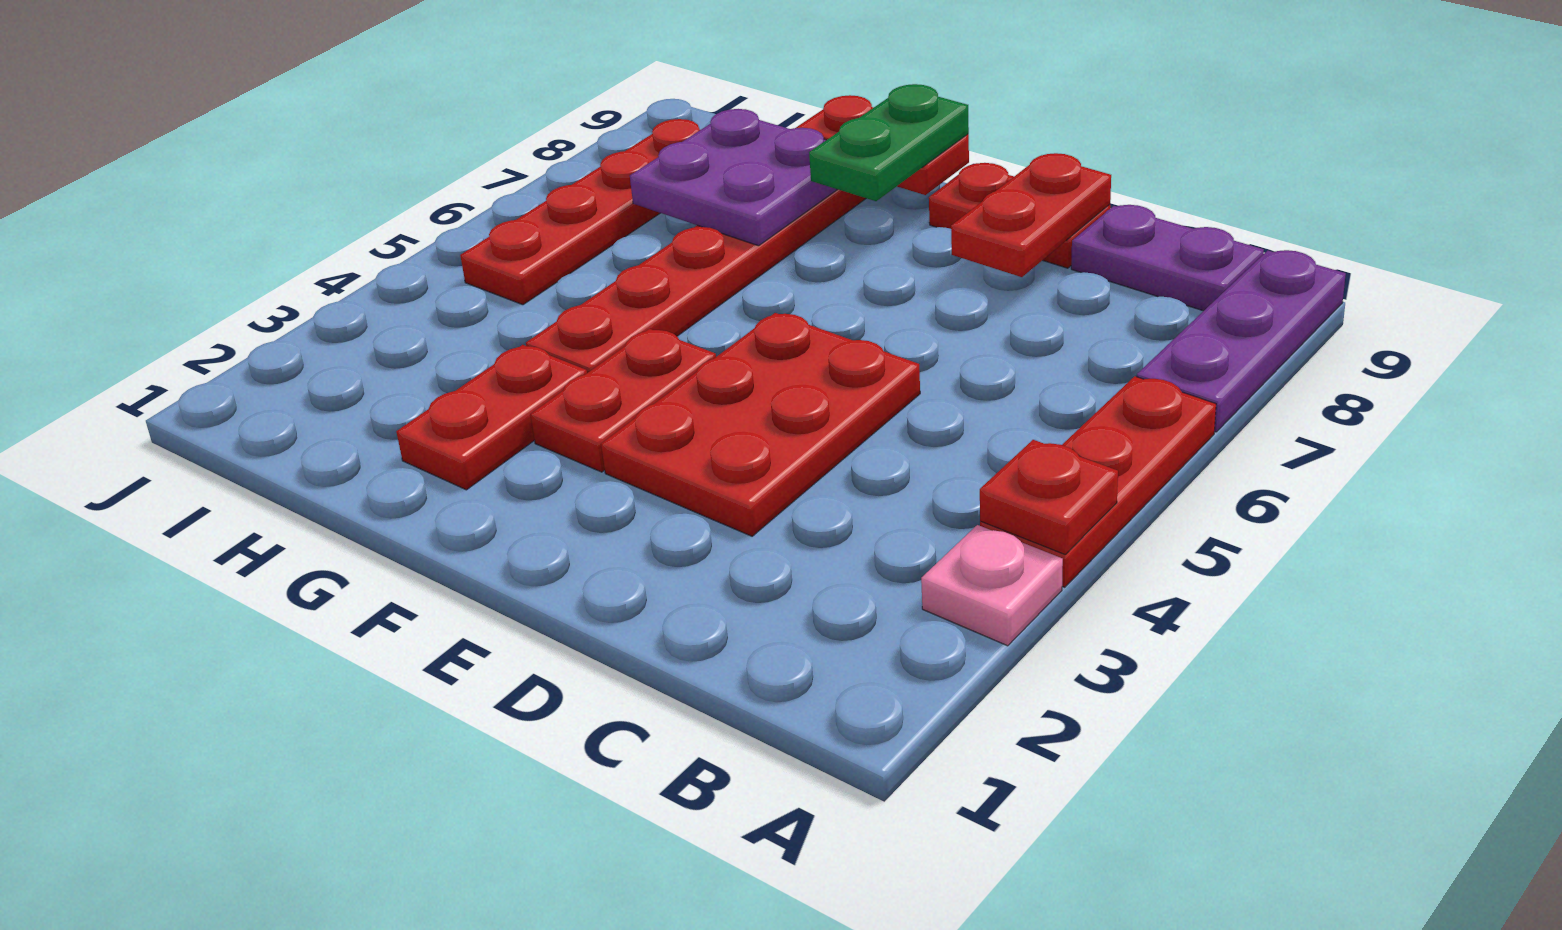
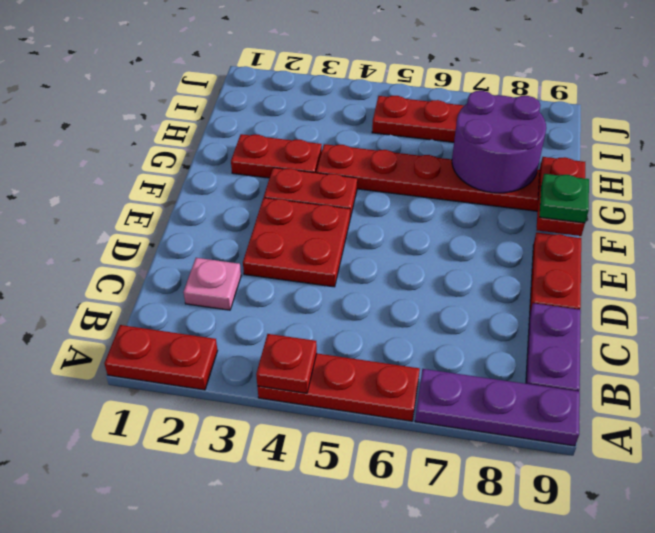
pink 1x1 plate [921,525,1063,646] -> pink 1x1 plate moved to [184,258,241,310]
red 2x3 plate [601,313,920,536] -> red 2x2 plate [243,198,350,287]
red 1x2 plate [951,153,1111,277] -> red 1x2 plate moved to [104,325,218,390]
green 1x2 plate [809,84,969,201] -> green 1x1 plate [540,174,589,223]
purple 2x2 plate [630,109,838,246] -> purple 2x2 round brick [452,91,546,193]

